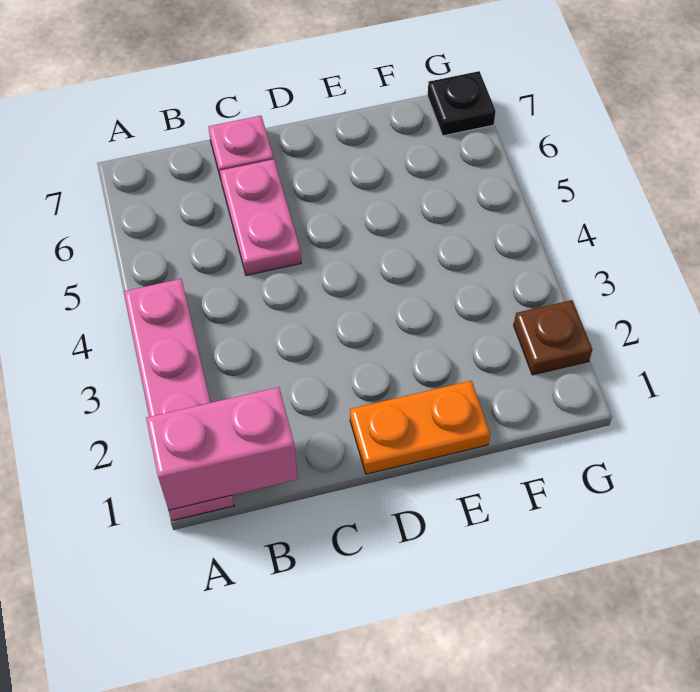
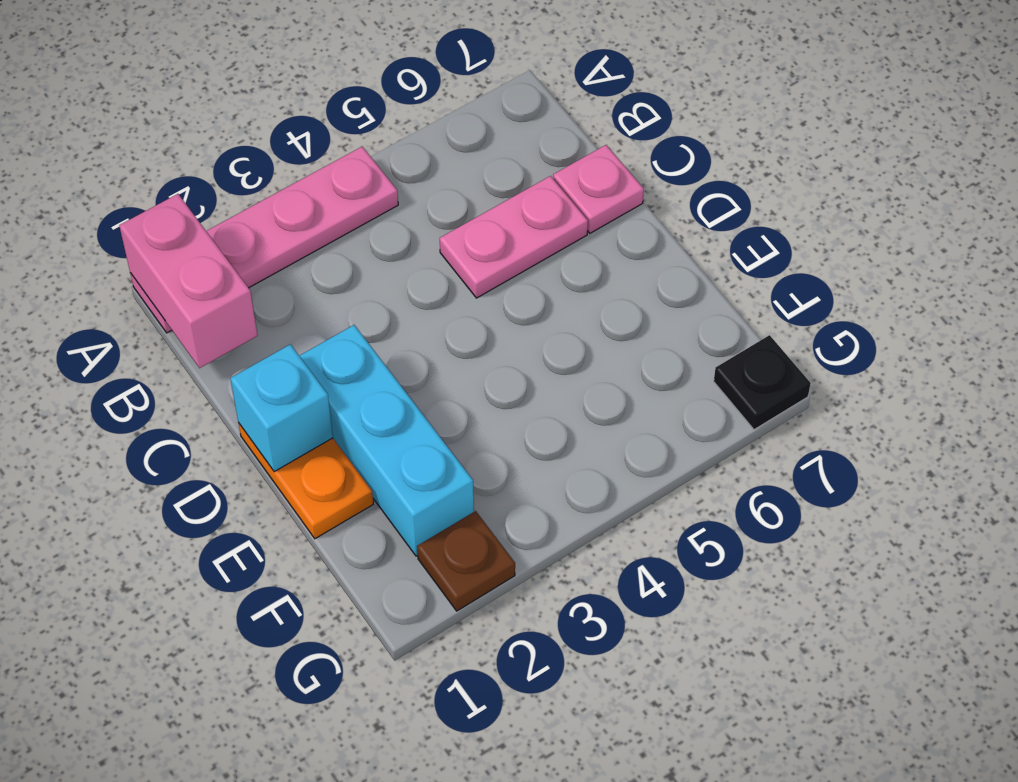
none -> cyan 1x1 brick [230,344,333,472]
none -> cyan 1x3 brick [300,325,474,556]

